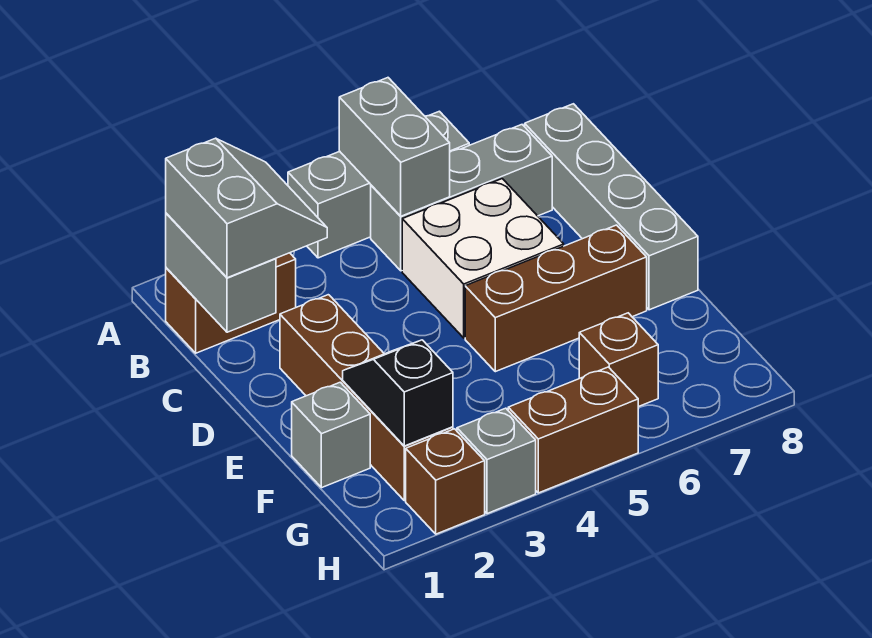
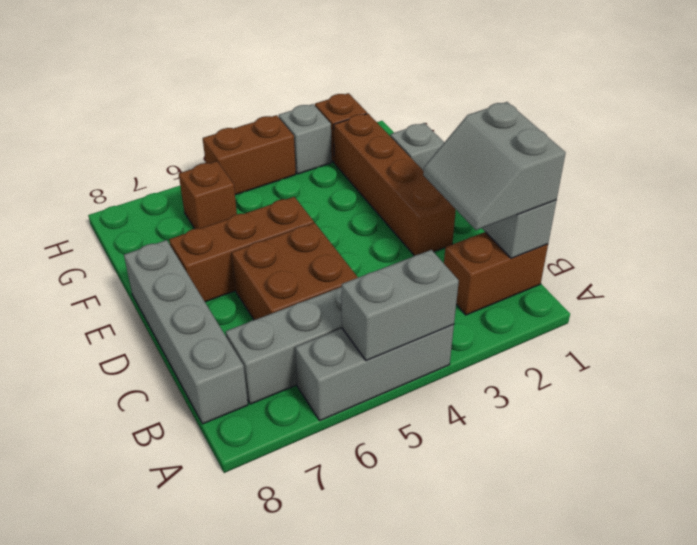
grey 1x2 brick [339,78,450,216] -> grey 1x2 brick turned to [342,250,459,361]
white 2x2 brick [402,179,564,338] -> brown 2x2 brick [232,223,358,320]
black 1x2 slope [343,340,453,446] -> none

